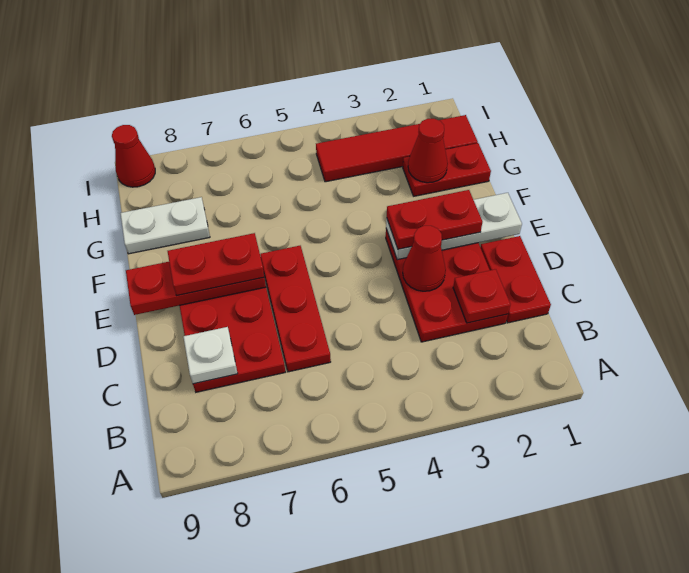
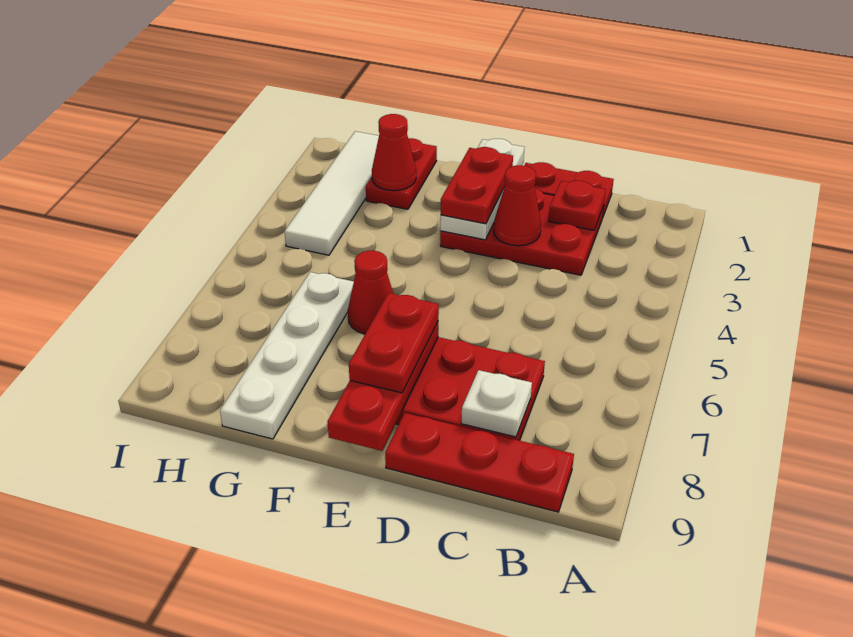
red 1x3 plate [260,246,331,372] -> red 1x3 plate moved to [385,413,574,512]
white 1x2 plate [120,197,210,254] -> white 1x4 plate [220,272,354,439]
red 1x4 tile [316,115,478,182] -> white 1x4 tile [285,131,379,255]
red 1x1 cone [112,125,155,187] -> red 1x1 cone moved to [348,251,393,334]

